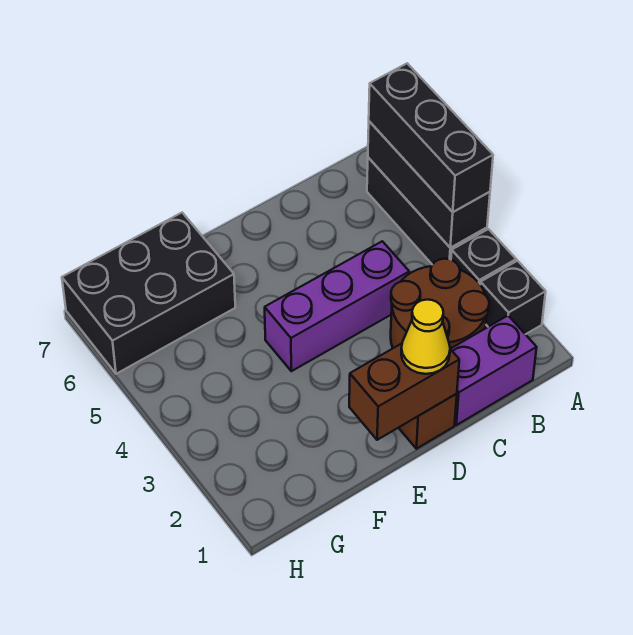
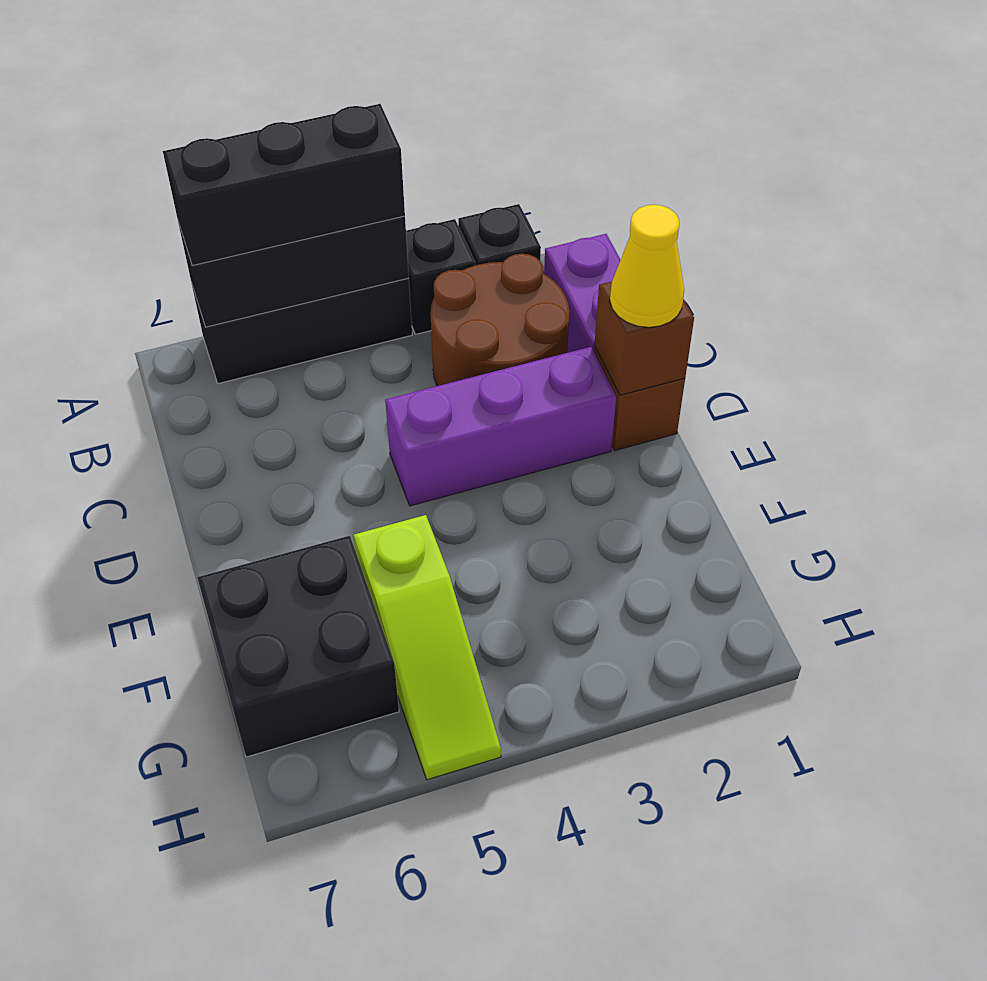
purple 1x3 brick [265,241,409,371] -> purple 1x3 brick turned to [385,347,616,506]
brown 1x2 brick [349,344,459,440] -> brown 1x1 brick [595,282,694,395]
none -> lime 1x3 slope [354,515,501,780]
black 2x3 brick [62,213,235,374] -> black 2x2 brick [197,536,399,757]

